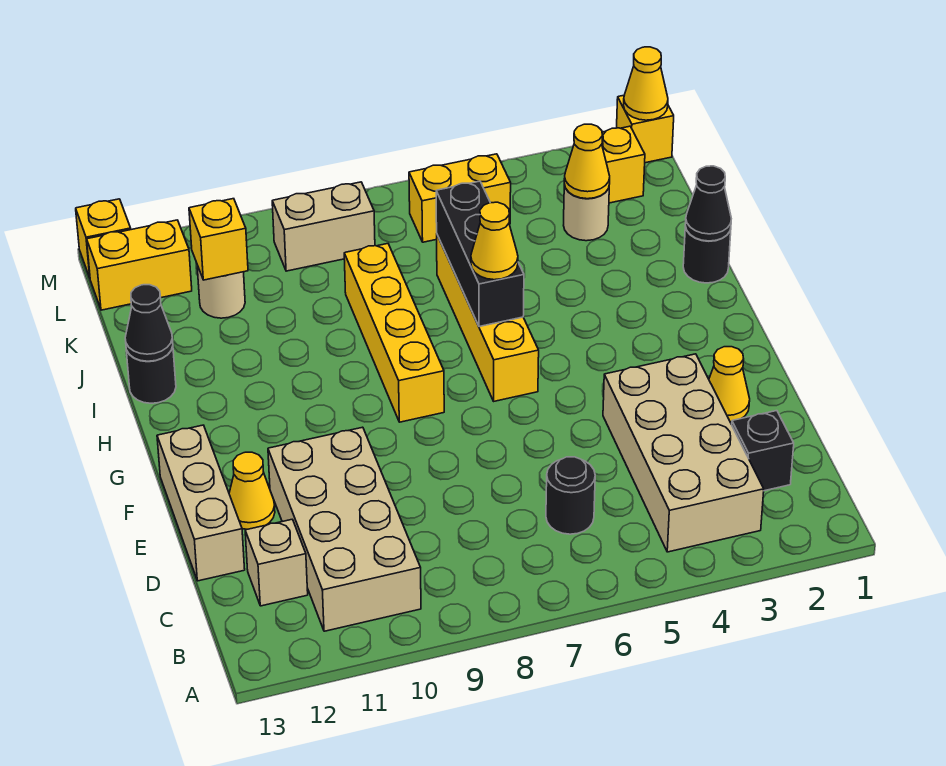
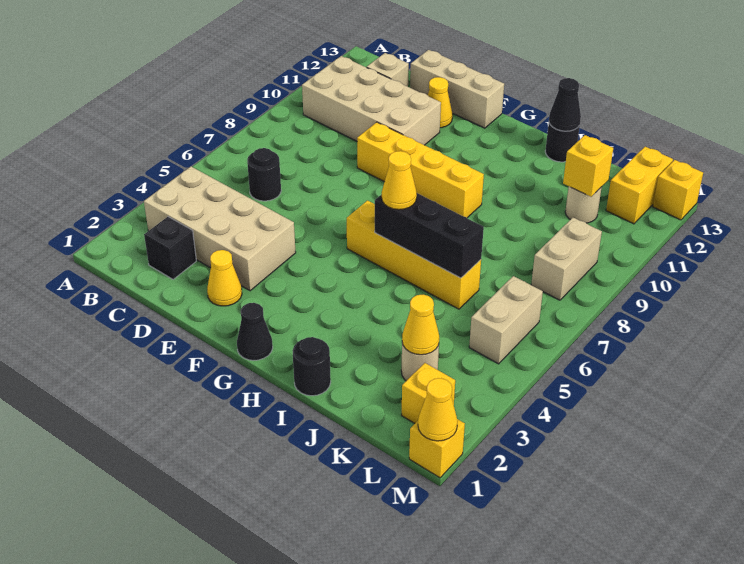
yellow 1x4 brick [344,244,444,422] -> yellow 1x4 brick moved to [357,122,484,218]
black 1x1 cone [685,166,731,241] -> black 1x1 cone moved to [237,303,273,361]
yellow 1x2 brick [409,154,511,242] -> tan 1x2 brick [469,276,543,364]

